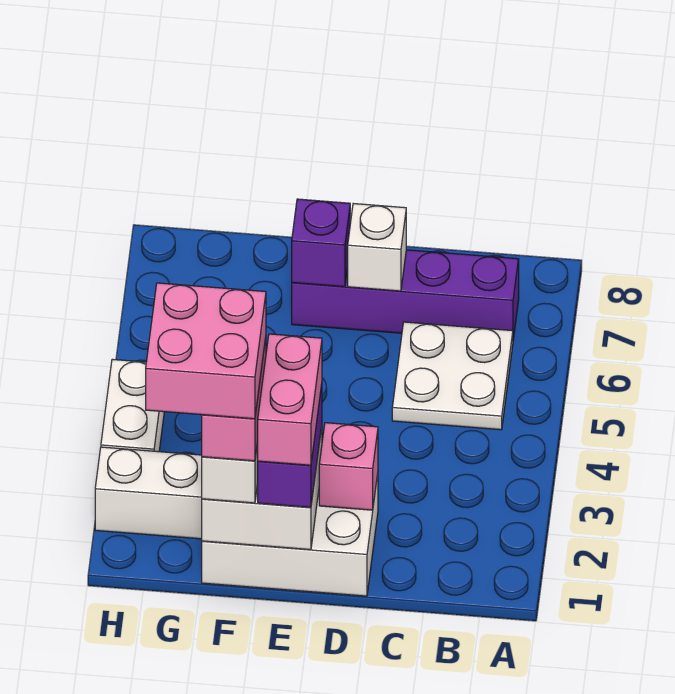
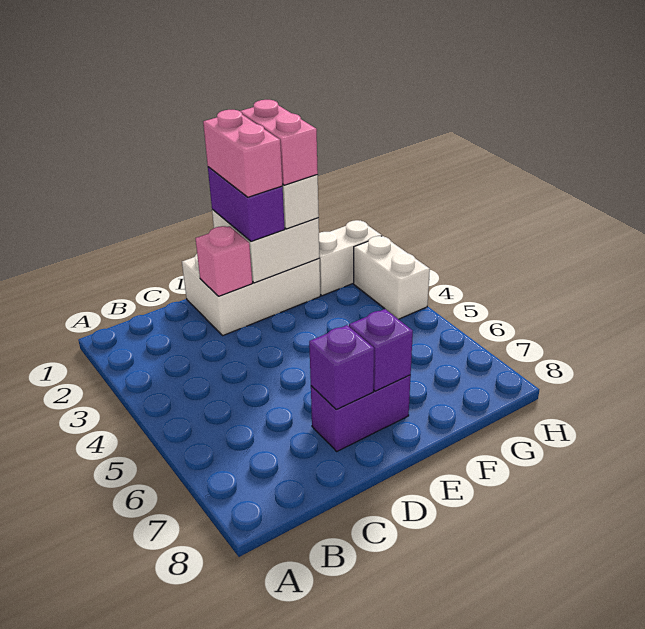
white 2x2 plate [392,322,513,430] -> none
purple 1x4 brick [292,250,519,339] -> purple 1x2 brick [311,375,411,451]
white 1x1 brick [348,204,406,291] -> purple 1x1 brick [309,325,374,409]
pink 2x2 brick [146,283,266,419] -> none

